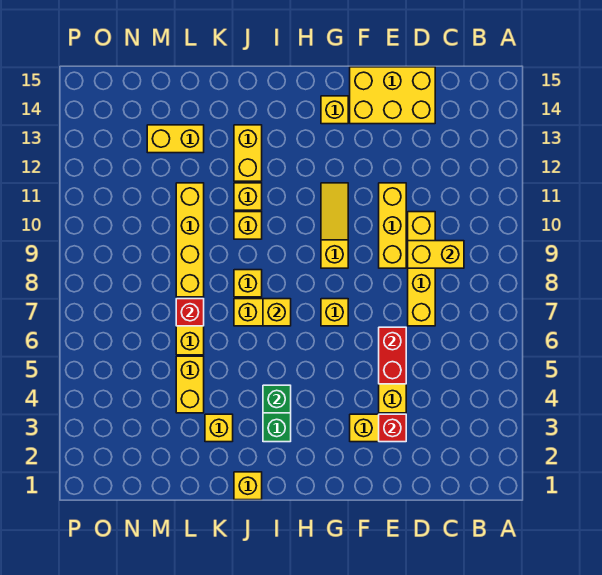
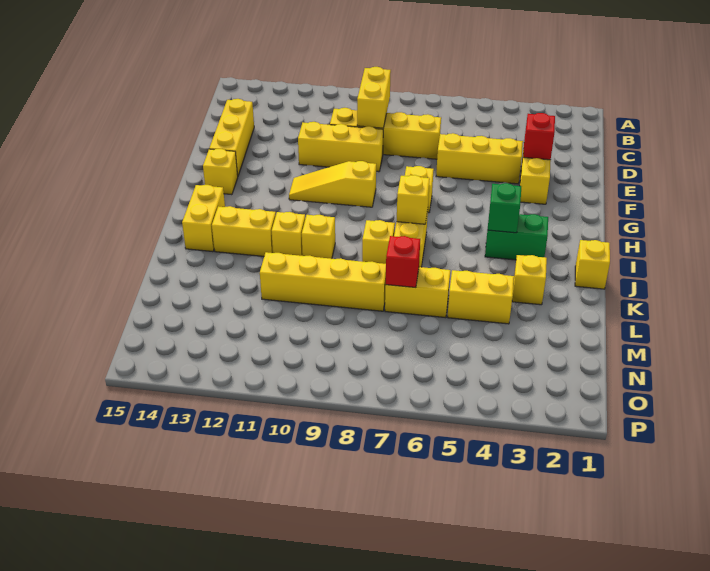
yellow 2x3 brick [350,67,435,124] -> yellow 1x3 brick [209,99,254,175]
red 1x2 brick [379,327,406,384] -> none
yellow 1x2 brick [147,125,204,153] -> yellow 1x2 brick moved to [182,185,225,252]

